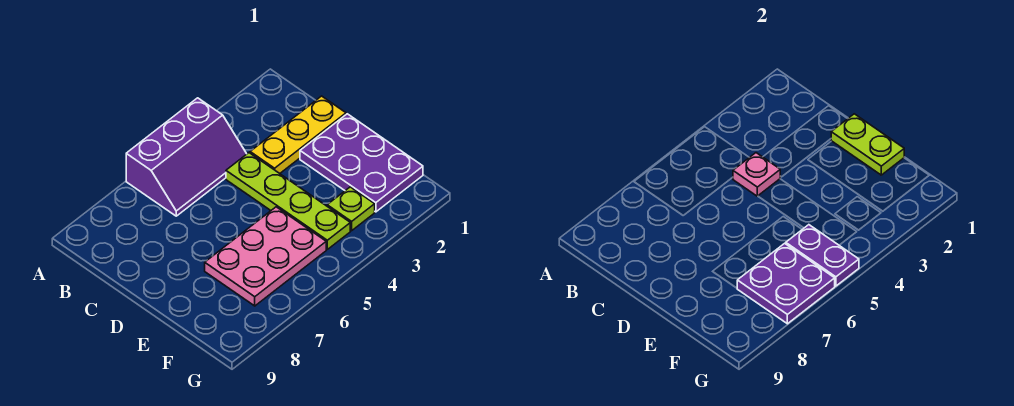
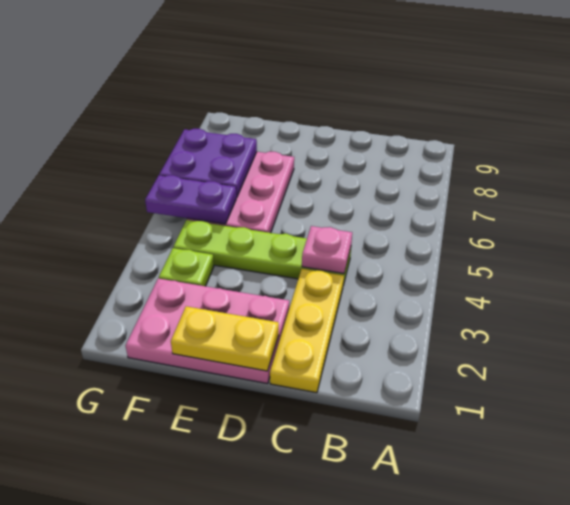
purple 2x3 slope [126,98,246,216] -> none
purple 2x3 plate [300,114,423,212] -> pink 2x3 plate [126,279,289,384]
lime 1x2 plate [831,114,904,175] -> yellow 1x2 plate [171,306,279,371]

